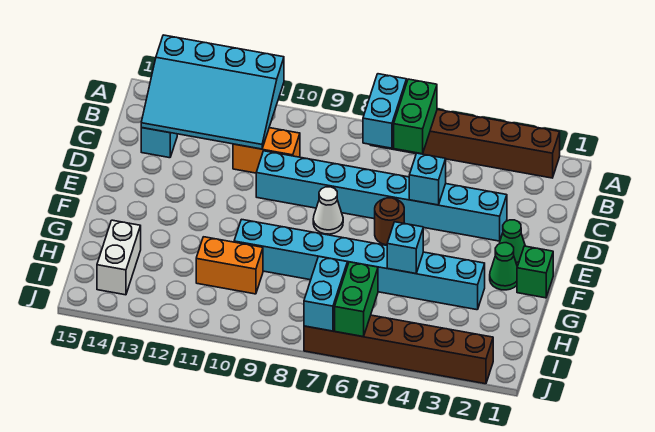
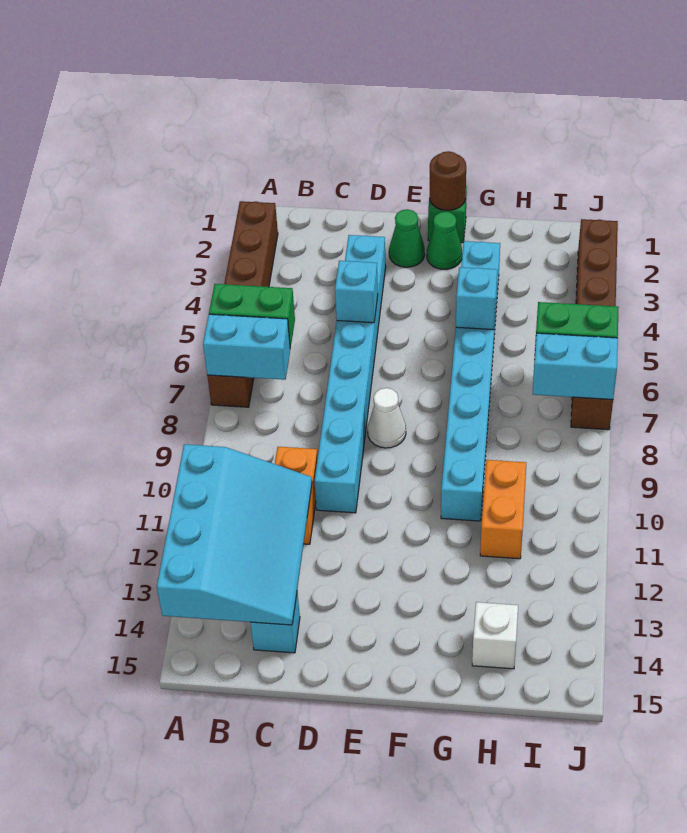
brown 1x1 round brick [375,198,404,245] -> brown 1x1 round brick moved to [430,151,466,210]
white 1x2 brick [97,220,141,295] -> white 1x1 brick [472,602,518,669]

